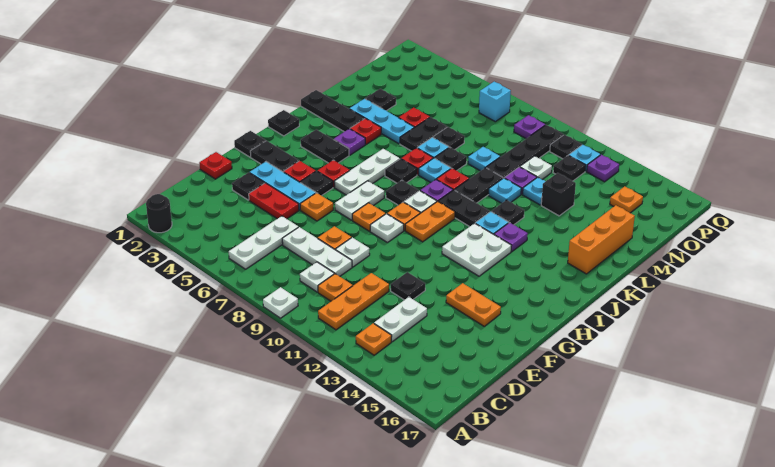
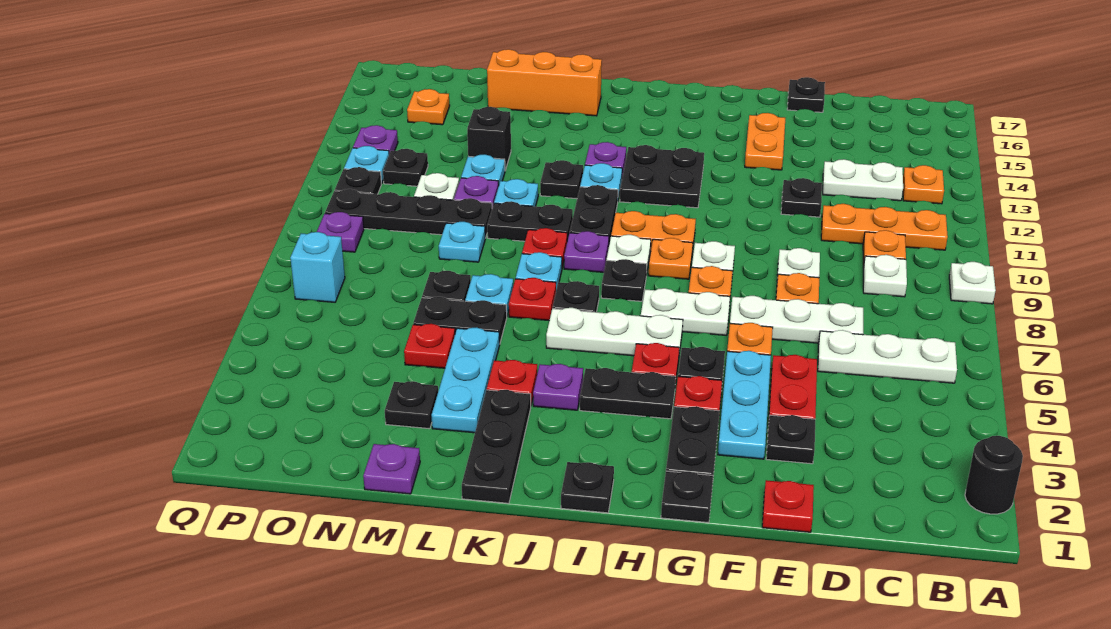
white 1x3 plate [282,227,352,276] -> white 1x3 plate turned to [730,296,863,343]
white 2x2 plate [442,223,512,276] -> black 2x2 plate [620,145,704,208]
black 1x2 plate [301,129,349,163] -> black 1x2 plate turned to [580,368,676,419]
black 1x1 plate [435,147,467,171] -> black 1x1 plate moved to [787,77,825,112]
none -> purple 1x1 plate [363,444,420,494]

